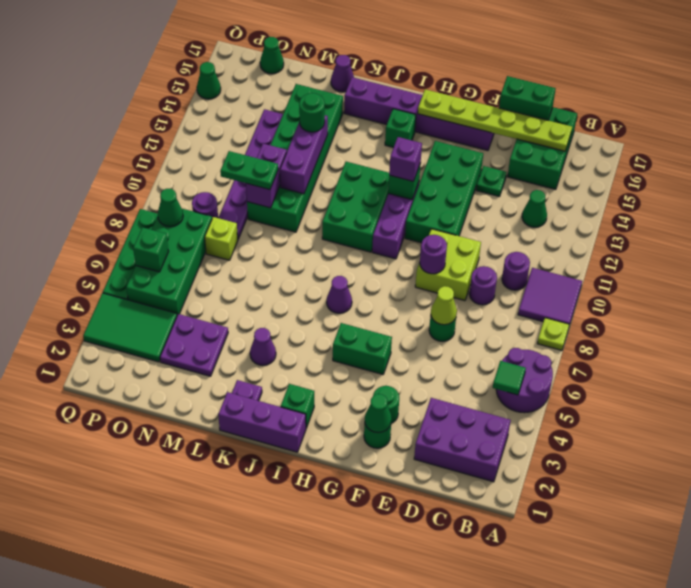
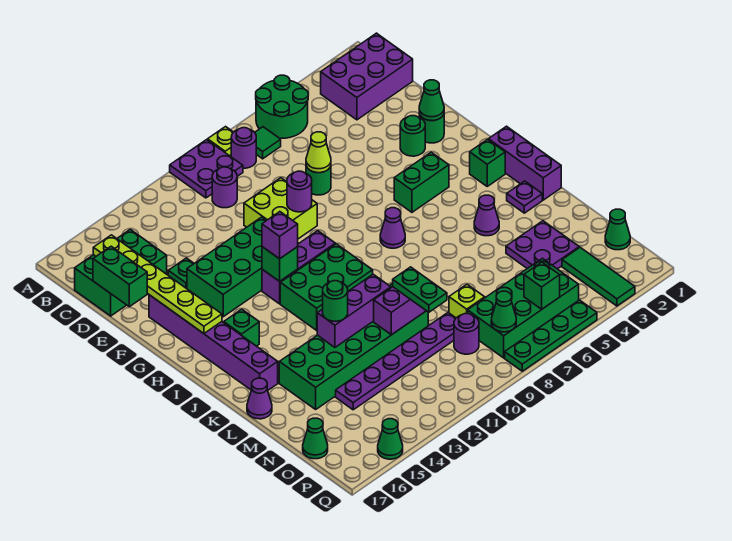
purple 2x2 round brick [496,348,553,413] -> green 2x2 round brick [256,75,308,138]
purple 2x2 tile [518,268,582,326] -> purple 2x2 plate [170,140,243,198]
purple 2x3 brick [414,398,511,482] -> purple 2x3 brick turned to [321,33,413,120]
green 1x1 tile [493,361,526,395] -> green 1x1 tile moved to [255,127,281,159]
green 1x1 cone [522,190,547,227] -> green 1x1 cone moved to [605,209,630,250]
purple 1x1 round brick [469,266,497,305] -> purple 1x1 round brick moved to [231,128,256,168]
green 1x2 brick [333,323,392,374] -> green 1x2 brick turned to [394,152,449,212]
green 2x3 tile [83,293,177,362] -> green 1x3 tile [562,248,635,306]

